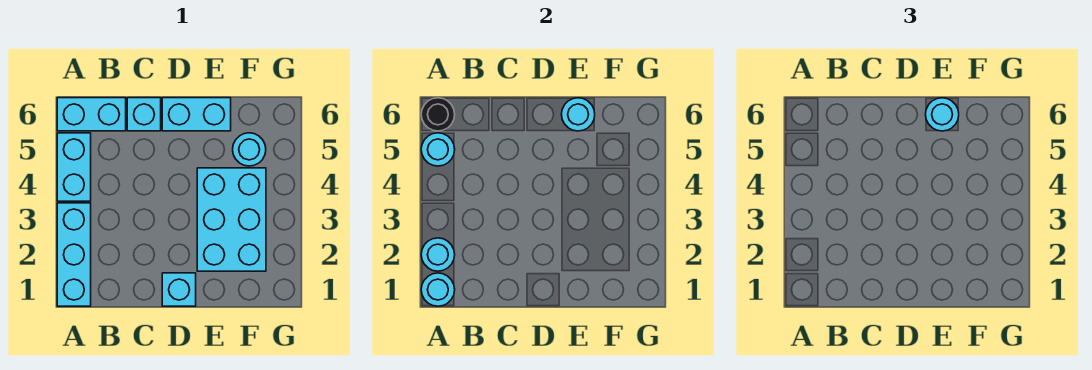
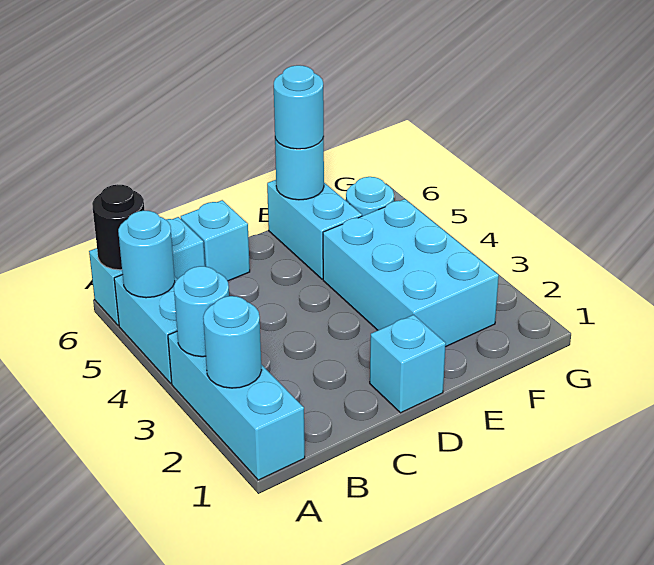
cyan 1x1 round brick [421,273,455,306] -> cyan 1x1 round brick moved to [174,266,229,357]
cyan 1x2 brick [162,98,231,131] -> cyan 1x2 brick turned to [267,180,362,279]

